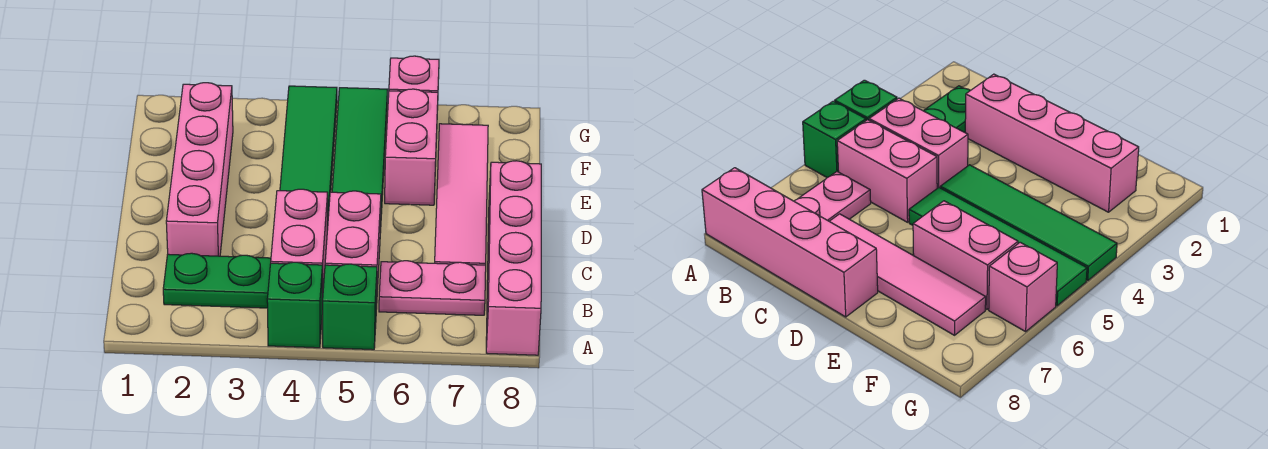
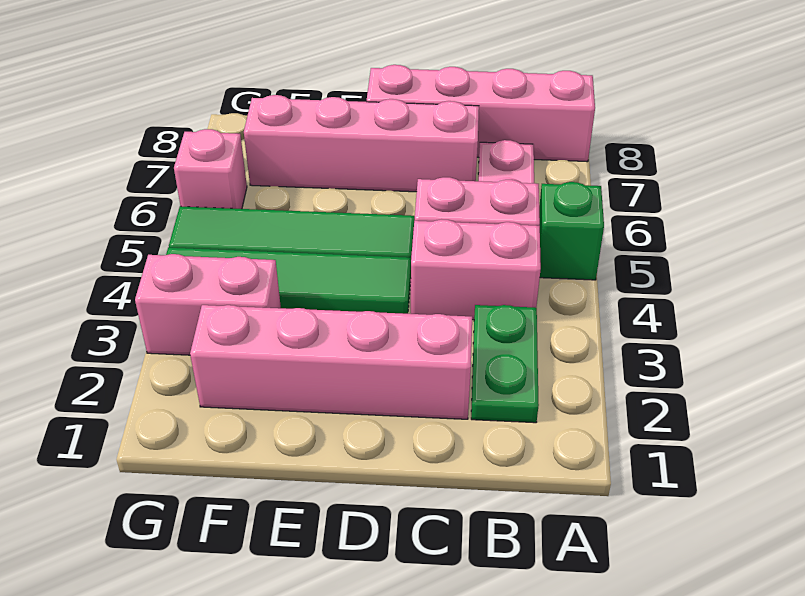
green 1x1 brick [267,262,322,348] -> none
pink 1x4 tile [435,124,488,265] -> pink 1x4 brick [244,95,479,192]
pink 1x2 brick [385,89,438,205] -> pink 1x2 brick moved to [135,254,281,355]

